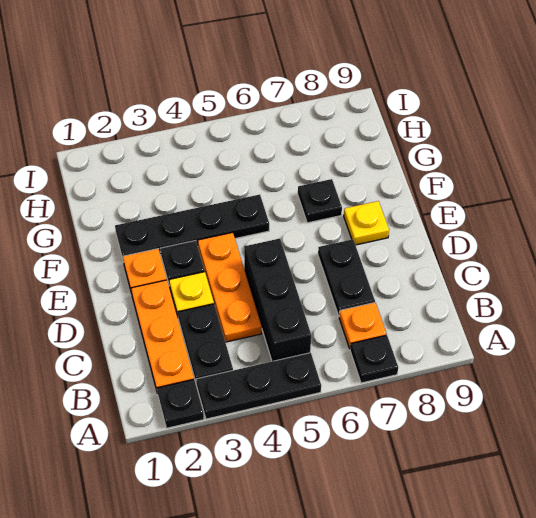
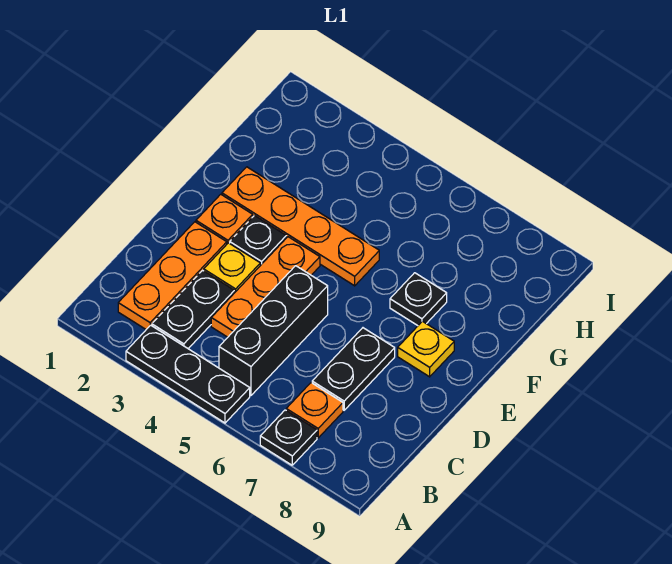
black 1x1 plate [157,379,204,428] -> none
black 1x4 plate [115,194,269,259] -> orange 1x4 plate [222,167,379,286]

